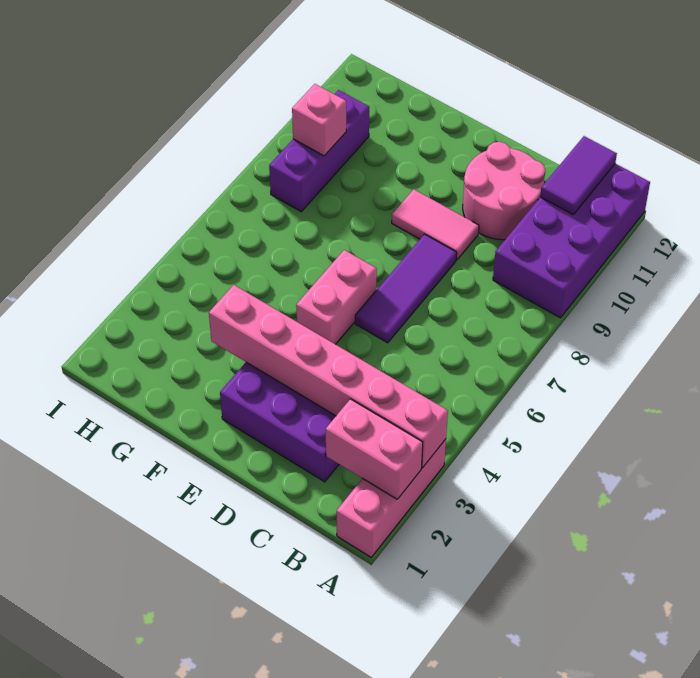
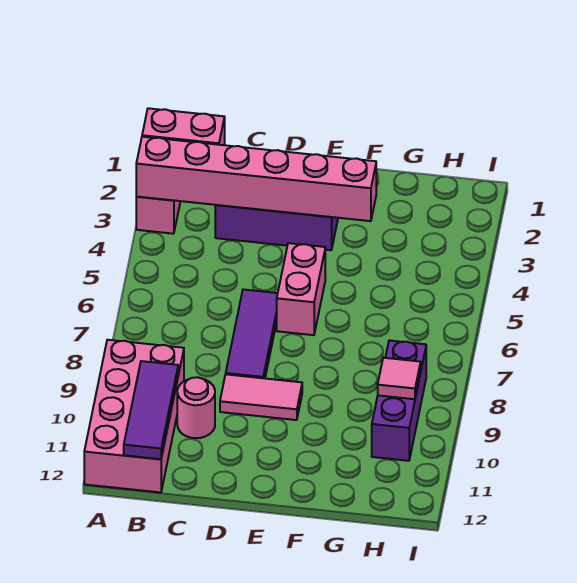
purple 2x4 brick [493,164,650,318] -> pink 2x4 brick [84,340,184,492]
purple 1x2 tile [540,136,617,214] -> purple 1x3 tile [124,361,178,459]
pink 2x2 round brick [463,142,545,240] -> pink 1x1 round brick [177,377,215,438]
pink 1x1 brick [292,84,346,156] -> pink 1x1 tile [378,358,421,399]

